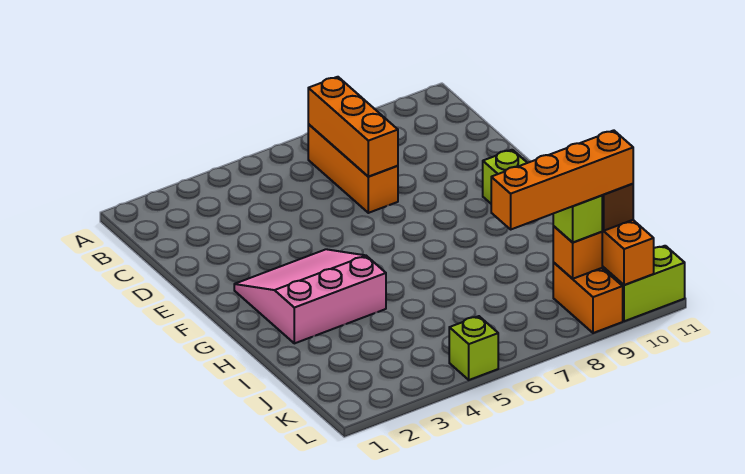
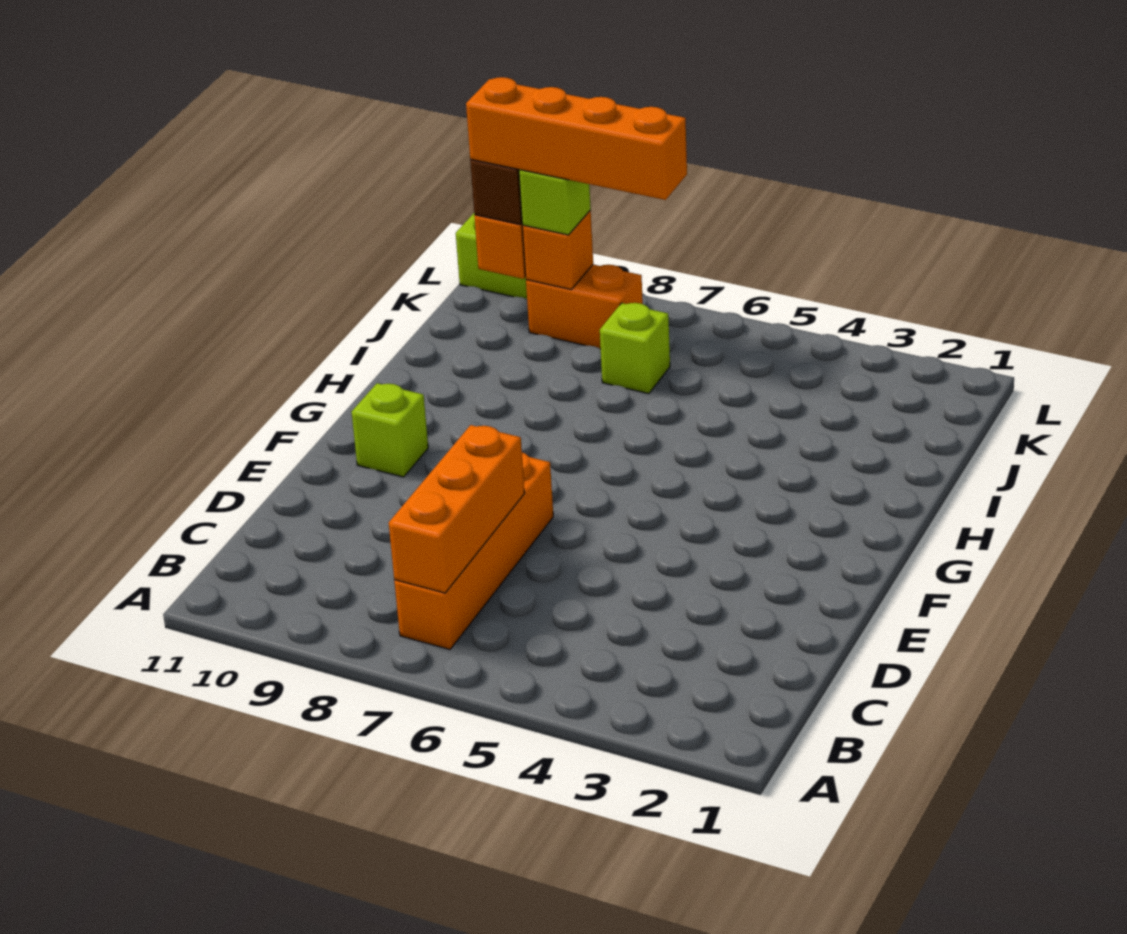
orange 1x3 brick [308,124,398,213] -> orange 1x4 brick [394,452,553,649]
pink 3x3 slope [234,249,386,343] -> none
orange 1x2 brick [553,262,623,333] -> orange 1x2 brick turned to [526,265,643,349]
lime 1x1 brick [449,316,498,380] -> lime 1x1 brick moved to [600,303,670,394]

